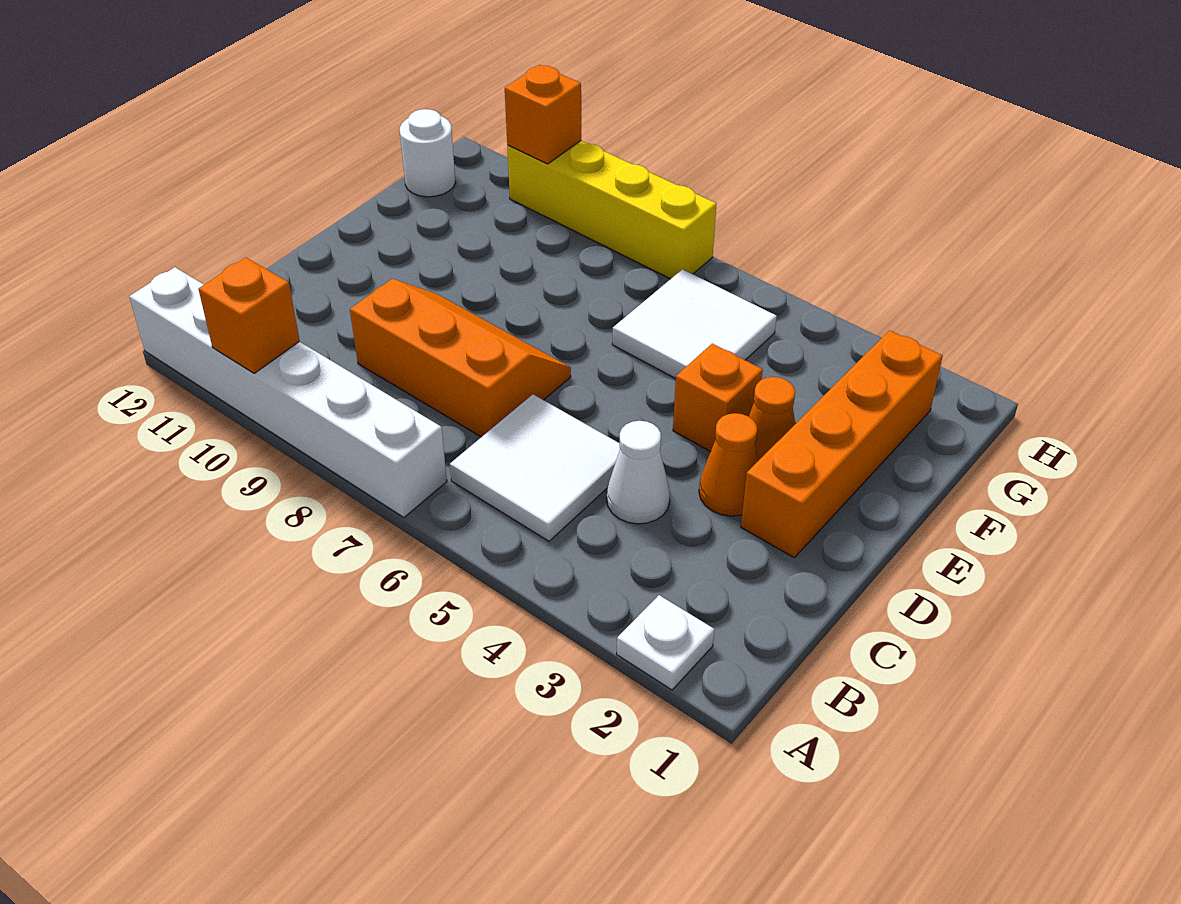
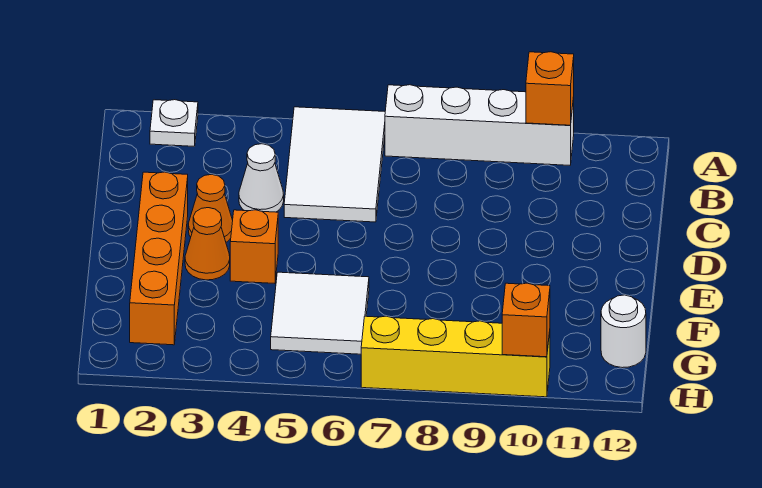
white 1x6 brick [129,267,447,517] -> white 1x4 brick [385,85,574,165]
white 2x2 tile [450,395,620,541] -> white 2x3 tile [284,107,385,222]
orange 2x3 slope [350,279,571,437] -> none

